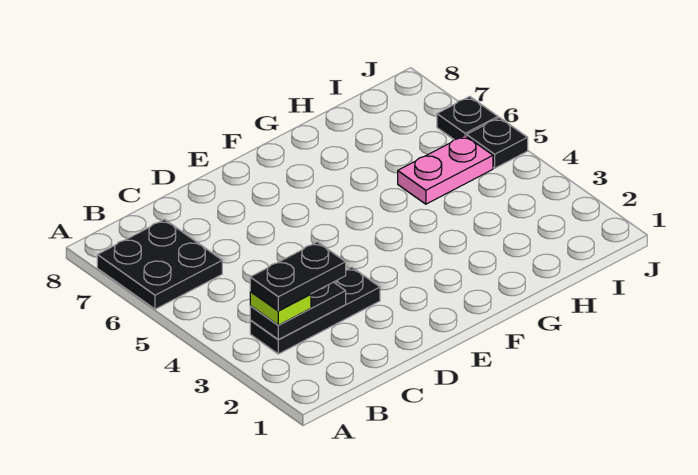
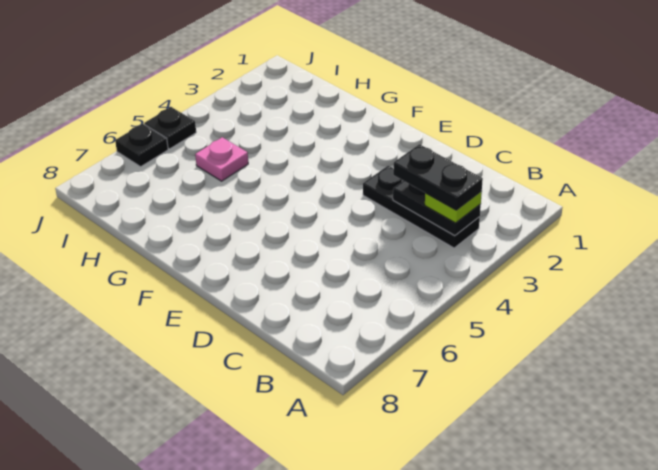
black 2x2 plate [97,220,222,309] -> none
pink 1x2 plate [398,136,493,204] -> pink 1x1 plate [195,137,248,181]

